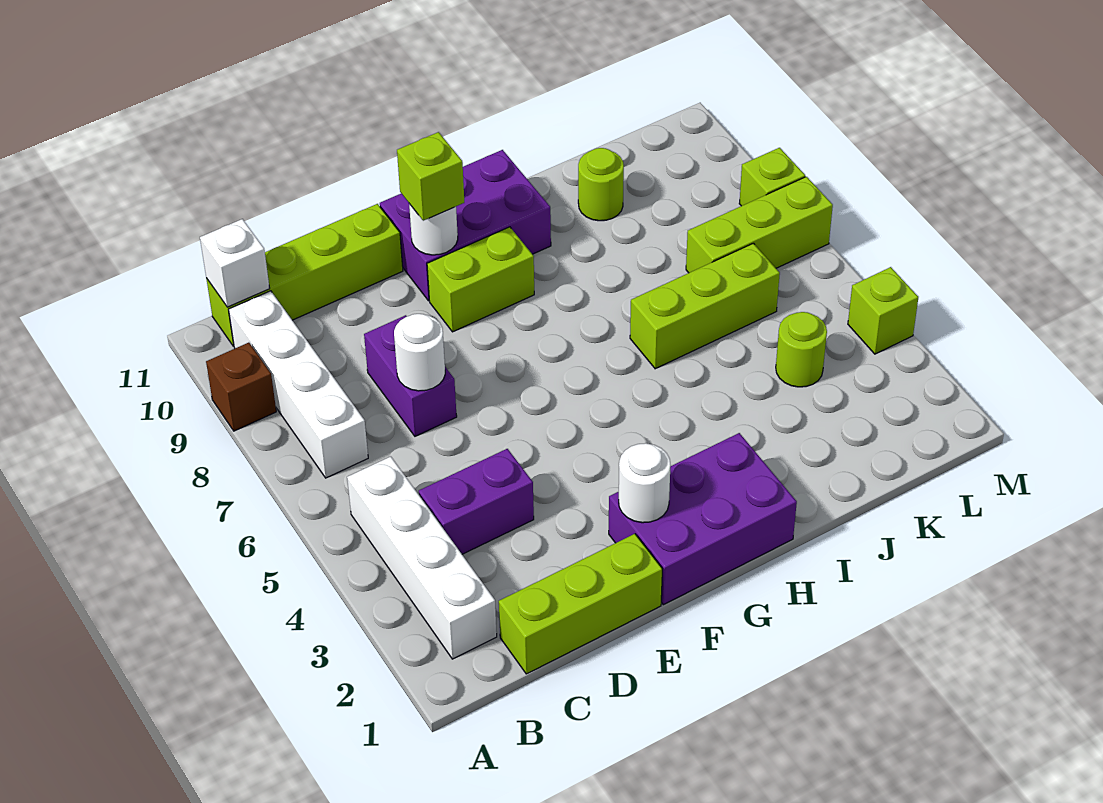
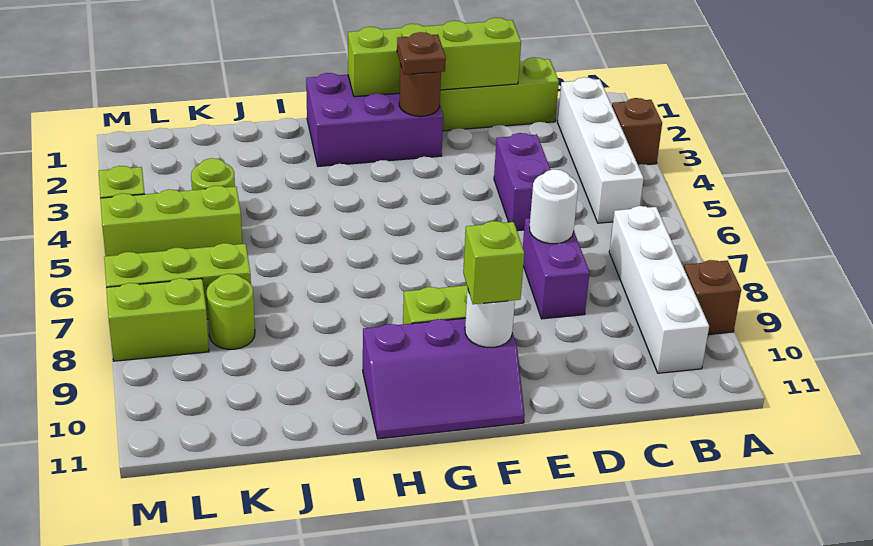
none -> brown 1x1 brick [612,98,662,165]
lime 1x4 brick [206,204,403,346] -> lime 1x4 brick moved to [348,18,521,97]
white 1x1 brick [200,219,270,307] -> none
purple 1x2 brick [419,449,534,554] -> purple 1x2 brick turned to [494,133,551,231]
white 1x1 round brick [619,443,671,523] -> brown 1x1 round brick [399,64,441,116]
none -> brown 1x1 plate [397,32,446,75]
purple 2x3 brick [380,150,551,301] -> purple 2x3 slope [363,318,525,439]
lime 1x3 brick [630,243,780,369] -> lime 1x3 brick moved to [100,186,242,256]
lime 1x1 round brick [578,148,624,221] -> lime 1x1 round brick moved to [207,274,255,349]
lime 1x1 brick [739,148,805,206] -> lime 1x2 brick [106,278,209,361]

